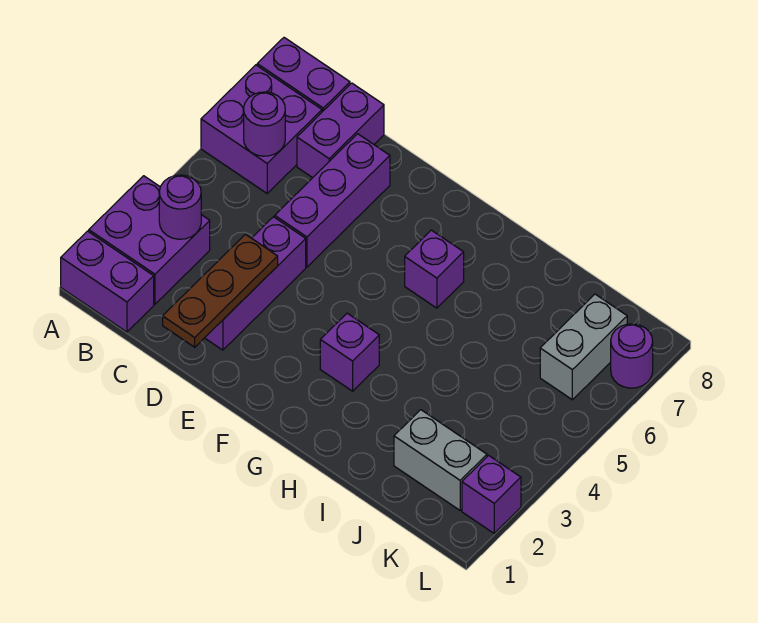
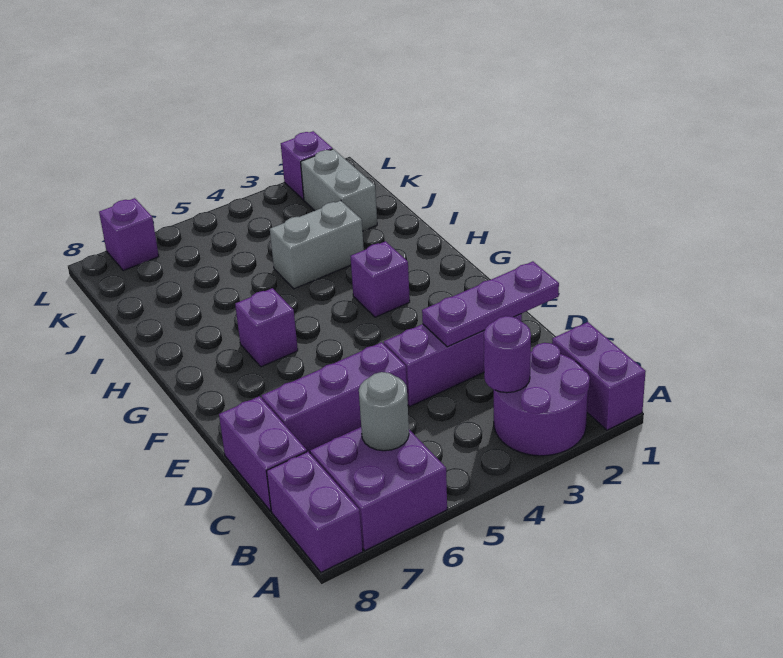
purple 2x2 brick [89,176,210,304] -> purple 2x2 round brick [494,343,590,456]
purple 1x1 round brick [244,92,285,156] -> grey 1x1 round brick [359,372,409,451]
purple 1x2 brick [297,83,384,178] -> purple 1x2 brick turned to [219,396,307,511]
brown 1x3 plate [163,234,278,347] -> purple 1x3 plate [422,261,559,347]
grey 1x2 brick [540,294,627,400] -> grey 1x2 brick moved to [270,201,364,289]
purple 1x1 round brick [611,324,653,388] -> purple 1x1 brick [99,198,159,271]

